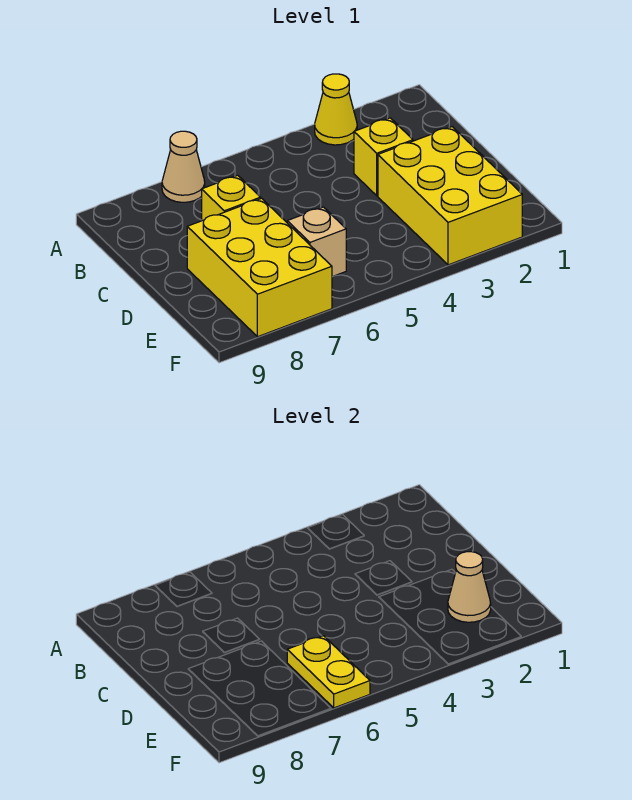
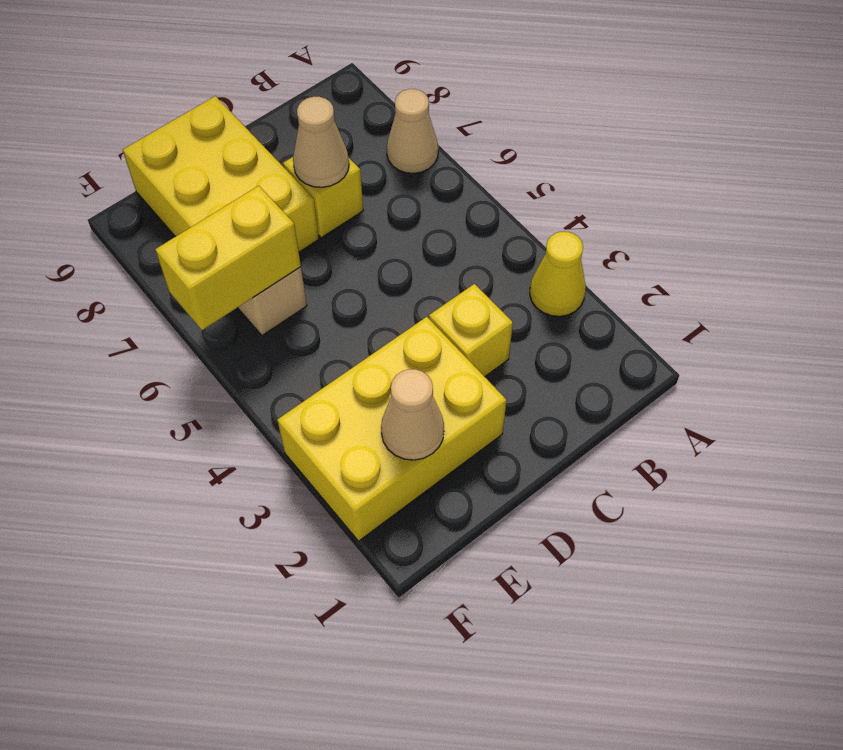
none -> tan 1x1 cone [293,97,349,187]
yellow 2x3 brick [187,198,332,337] -> yellow 2x3 brick turned to [123,96,319,252]
yellow 1x2 plate [287,636,370,708] -> yellow 1x2 brick [155,186,301,330]

